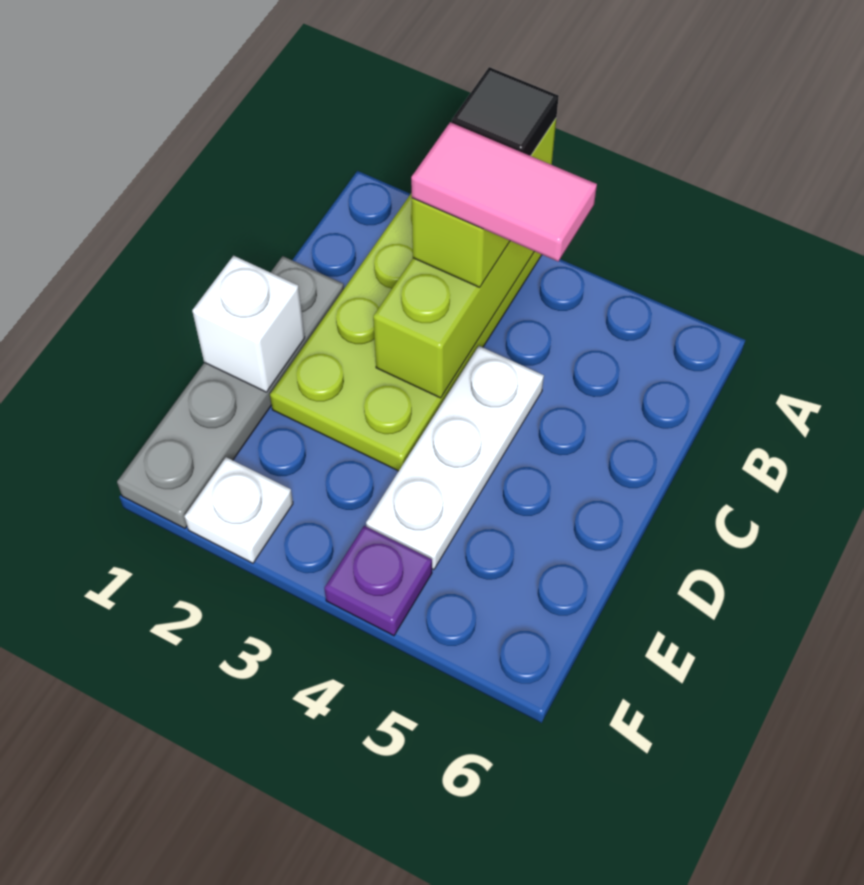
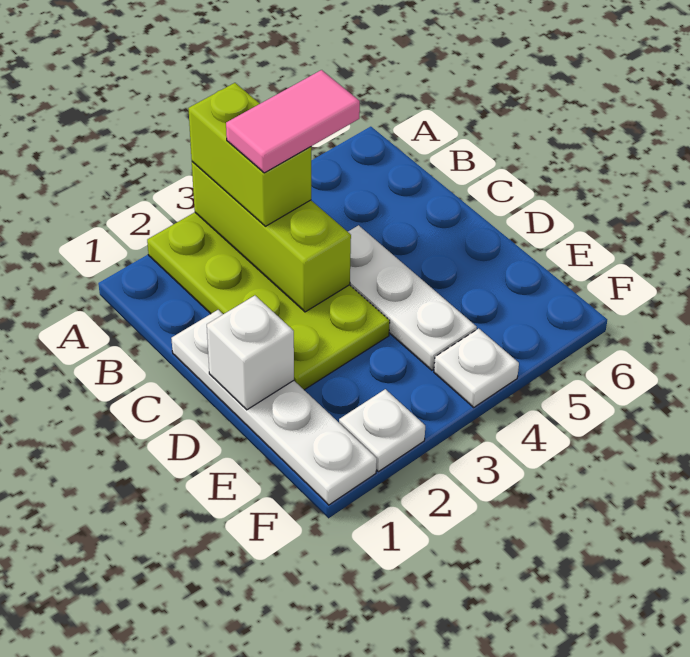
black 1x1 tile [452,67,559,156] -> none
grey 1x4 plate [117,256,344,528] -> white 1x4 plate [171,310,377,505]
purple 1x1 plate [324,526,432,636] -> white 1x1 plate [434,328,519,407]

